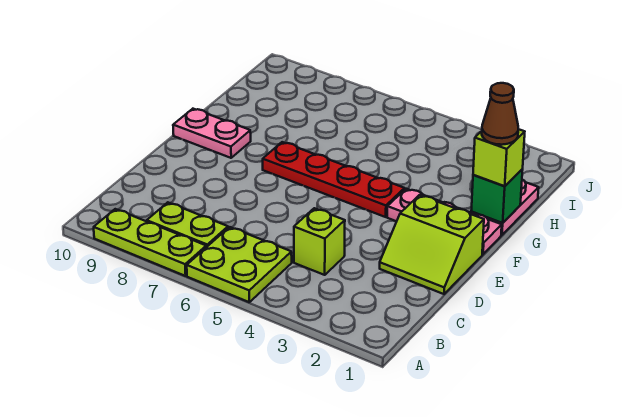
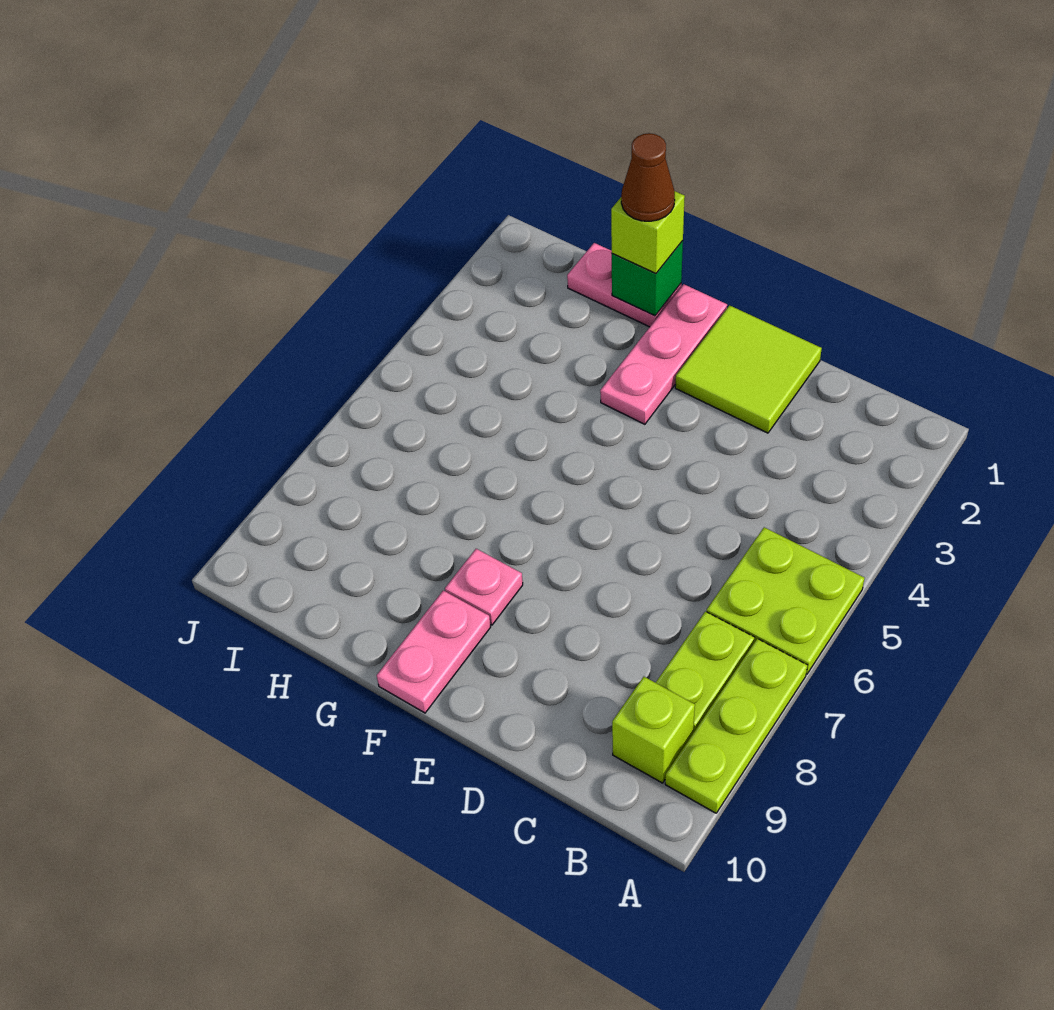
lime 1x1 brick [294,208,345,275] -> lime 1x1 brick moved to [612,677,695,783]
lime 2x2 slope [380,195,484,294] -> lime 2x2 tile [675,305,822,433]
red 1x4 plate [263,142,405,217] -> none
none -> pink 1x1 plate [445,549,523,625]

